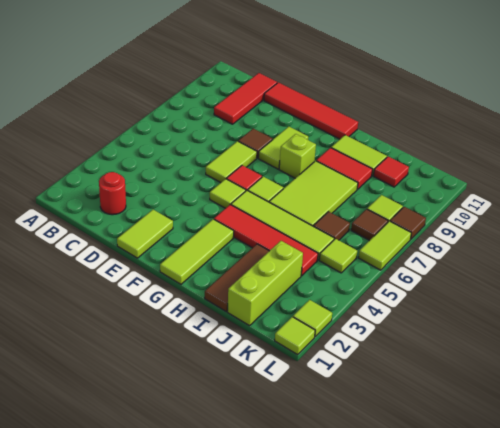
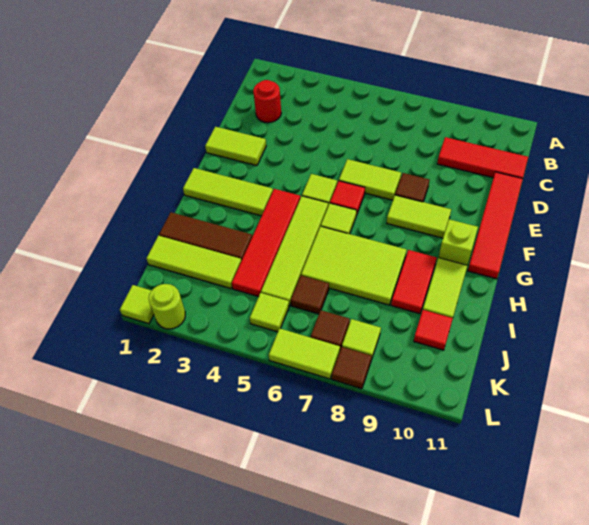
lime 1x1 brick [279,134,316,178] -> lime 1x1 brick moved to [439,219,478,265]
lime 1x3 brick [227,241,303,326] -> lime 1x3 tile [146,236,241,289]
lime 1x1 tile [293,300,332,337] -> lime 1x1 round brick [149,284,185,329]

